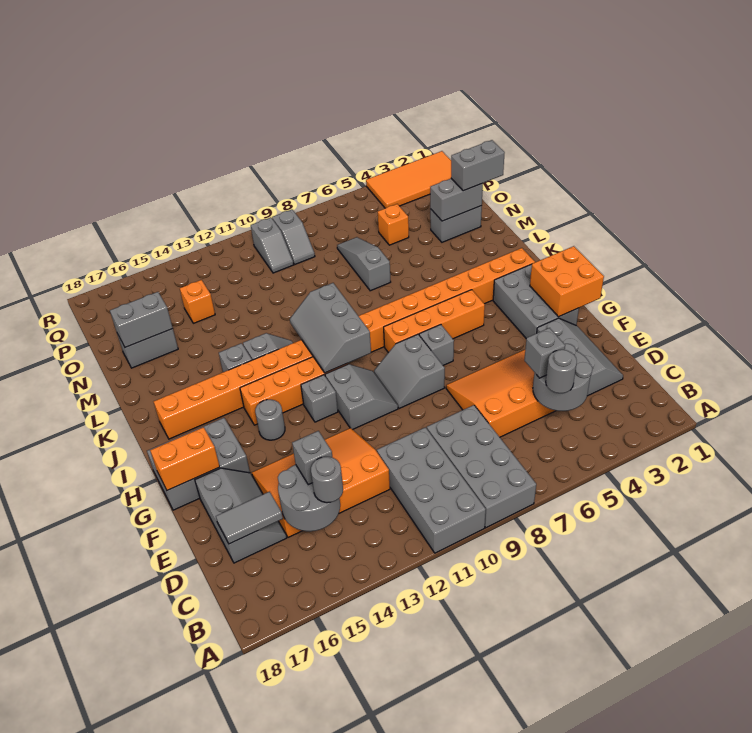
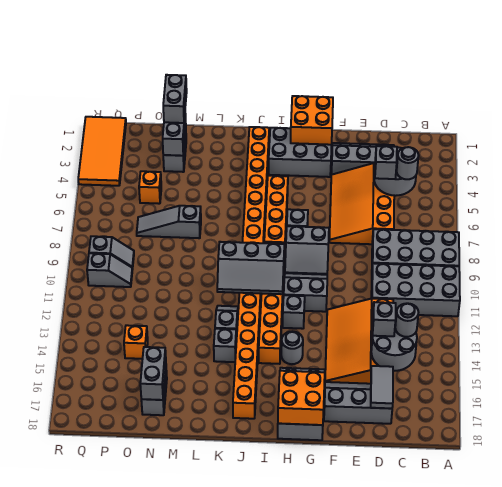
orange 1x2 brick [150,427,220,490] -> orange 2x2 brick [278,371,325,425]

